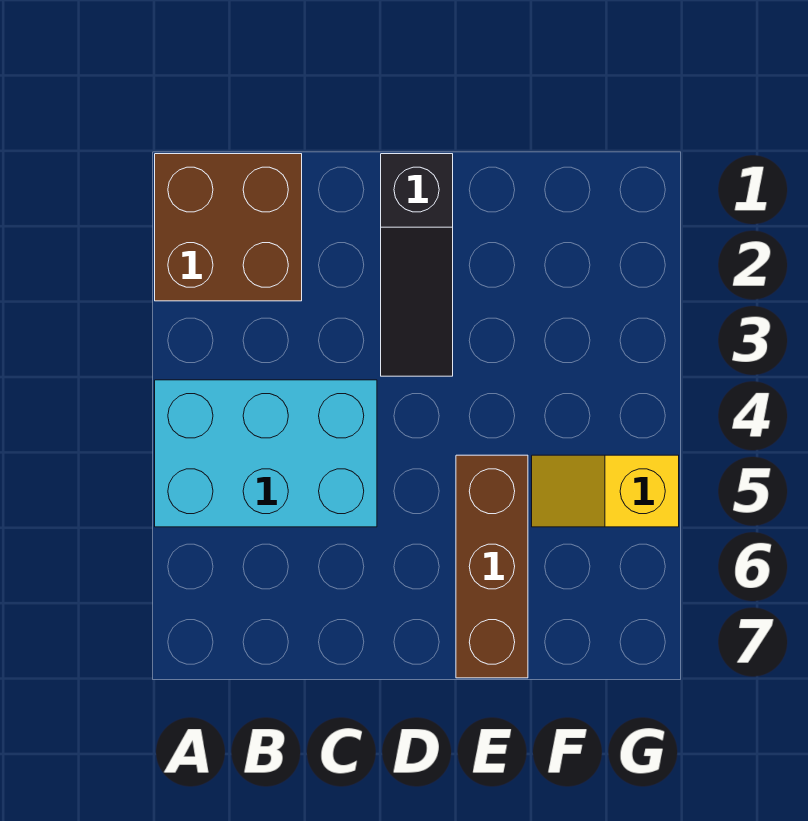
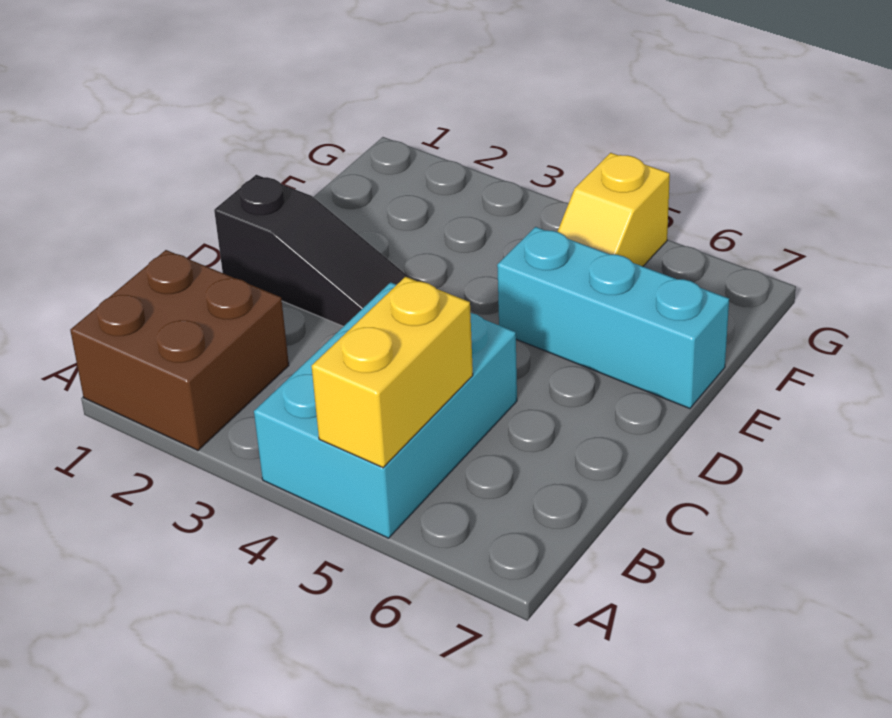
none -> yellow 1x2 brick [312,277,473,468]
brown 1x3 brick [456,455,528,678] -> cyan 1x3 brick [497,227,729,409]

